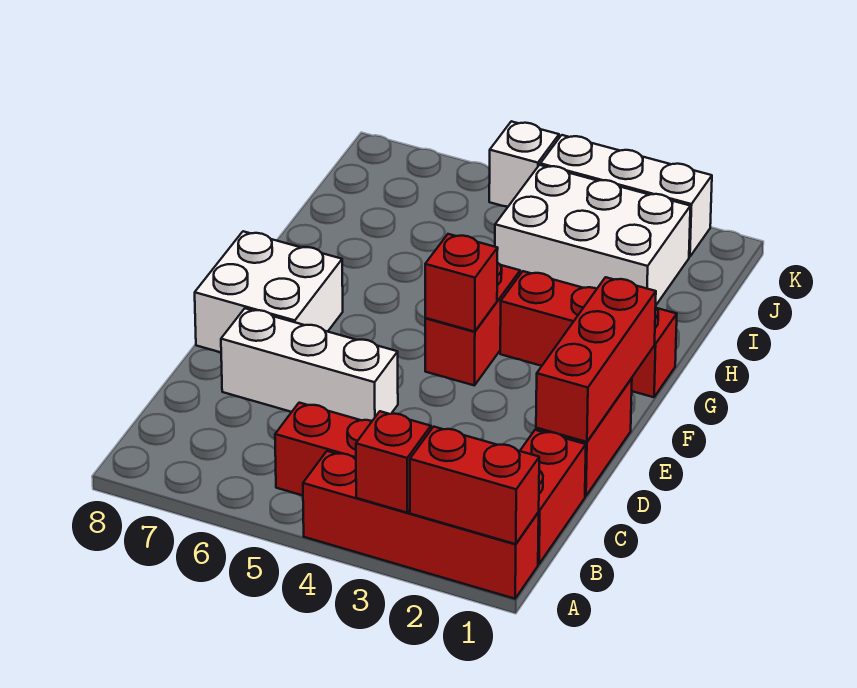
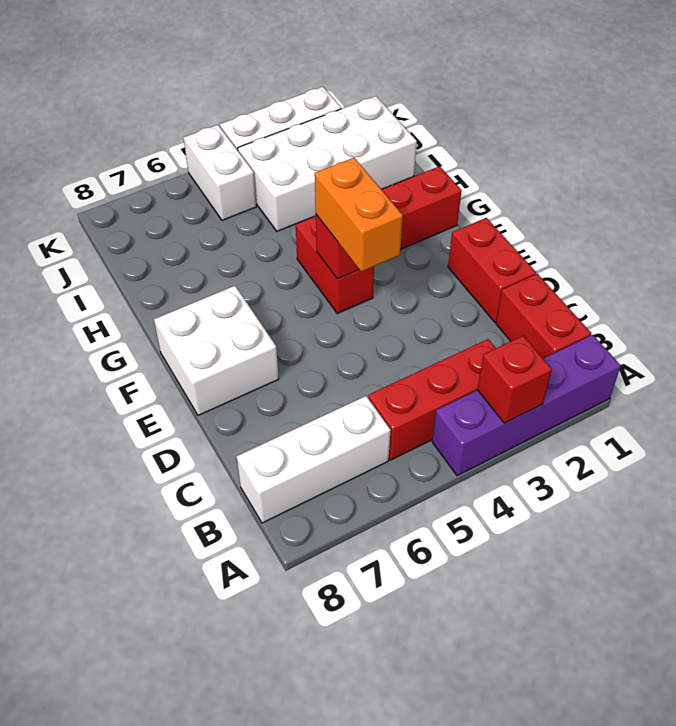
red 1x4 brick [303,451,539,599] -> purple 1x4 brick [432,335,621,476]
red 1x2 brick [410,427,539,544] -> none
red 1x3 brick [536,277,656,442] -> none
white 1x3 brick [221,308,398,421] -> white 1x3 brick moved to [237,396,391,523]
none -> orange 1x2 brick [315,158,403,272]
white 2x3 brick [495,165,690,305] -> white 2x4 brick [238,96,417,231]
white 1x1 brick [489,121,559,207] -> white 1x2 brick [184,125,256,220]

